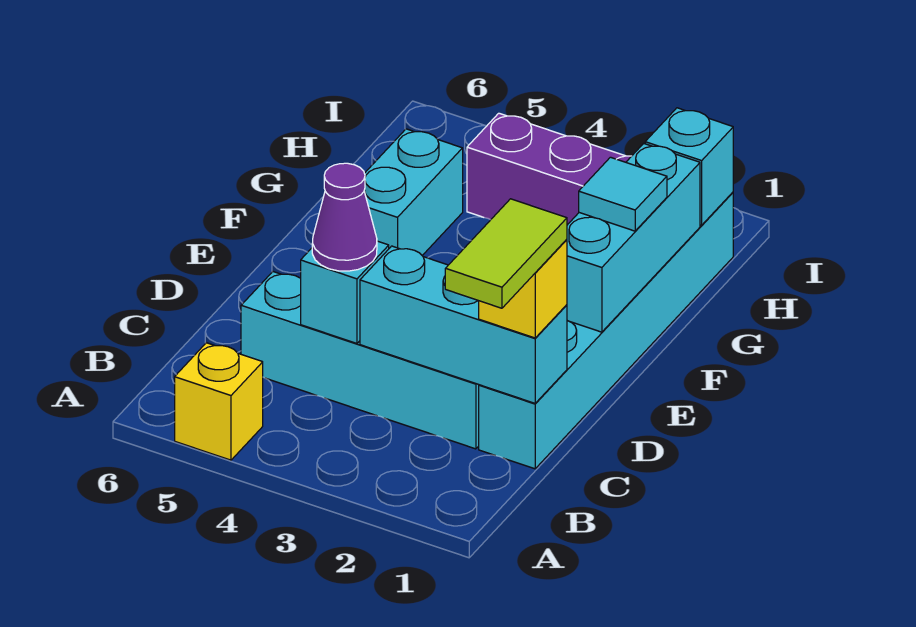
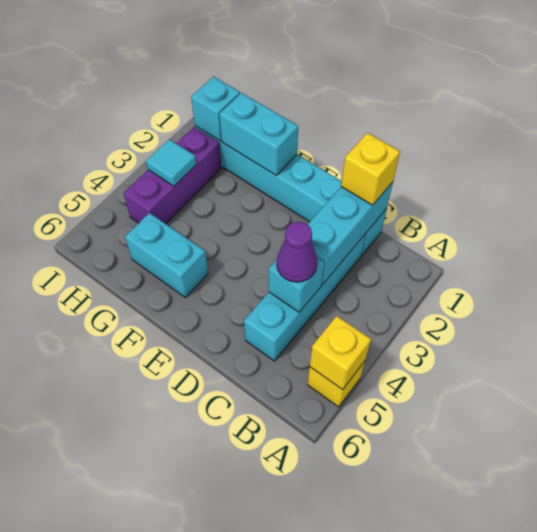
none -> yellow 1x1 brick [310,316,371,390]
lime 1x2 tile [445,199,567,308] -> none
cyan 1x3 brick [567,143,700,332] -> cyan 1x2 brick [219,93,298,176]
cyan 1x1 tile [579,157,667,231] -> cyan 1x1 tile moved to [146,139,196,186]

